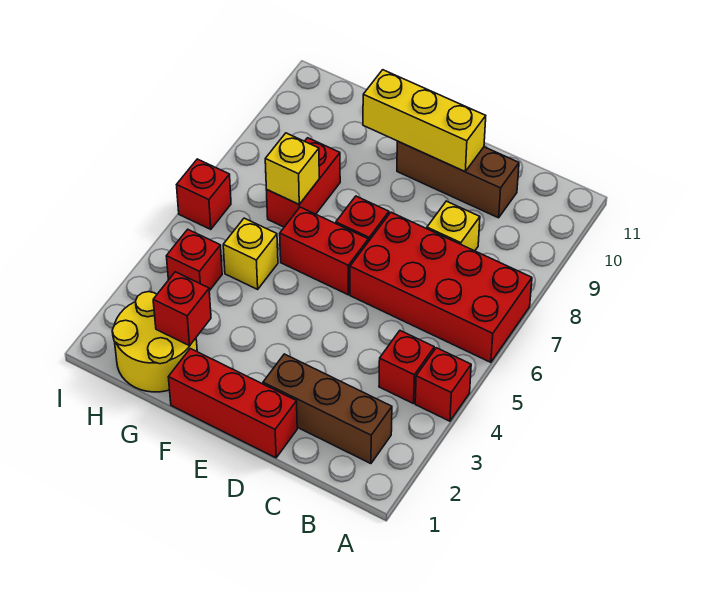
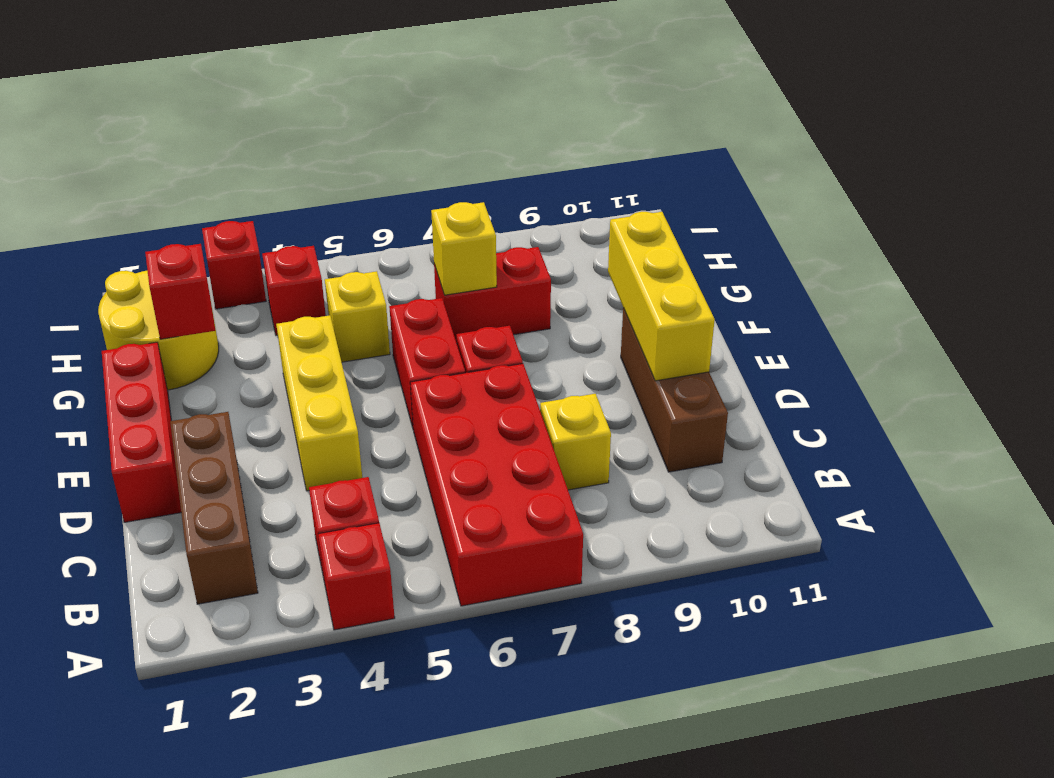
none -> yellow 1x3 brick [276,315,362,491]
red 1x1 brick [177,159,231,229] -> red 1x1 brick moved to [202,221,266,309]

